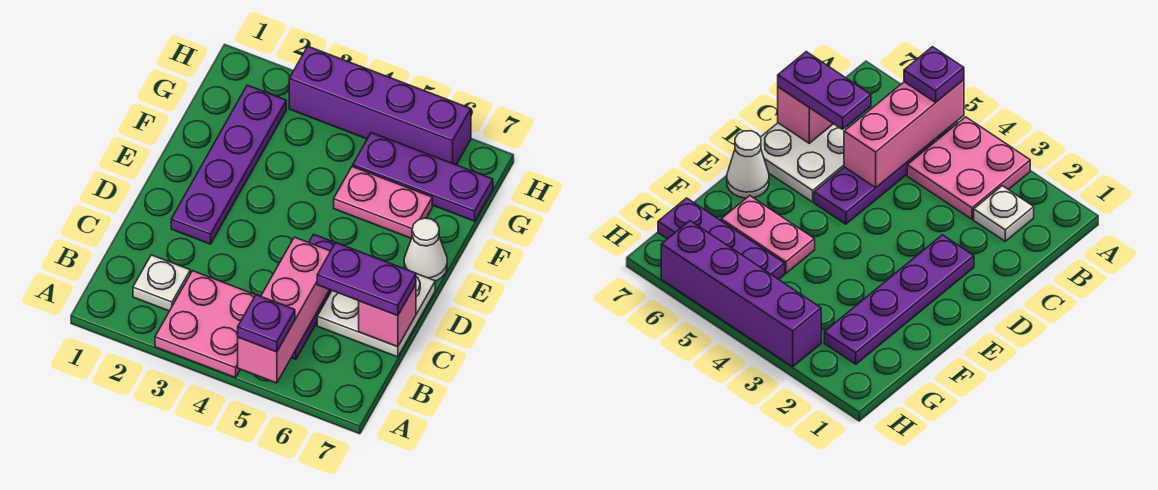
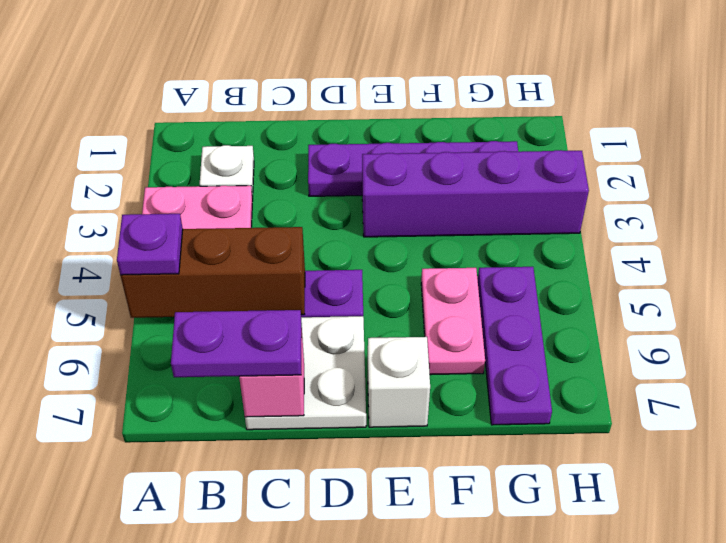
pink 1x3 brick [238,237,330,383] -> brown 1x3 brick [121,227,305,318]
purple 1x2 plate [317,243,416,316] -> purple 1x2 plate turned to [171,310,302,377]
white 1x1 cone [404,218,447,281] -> white 1x1 brick [368,337,430,427]
purple 1x4 brick [289,46,471,165] -> purple 1x4 brick turned to [362,150,589,237]

